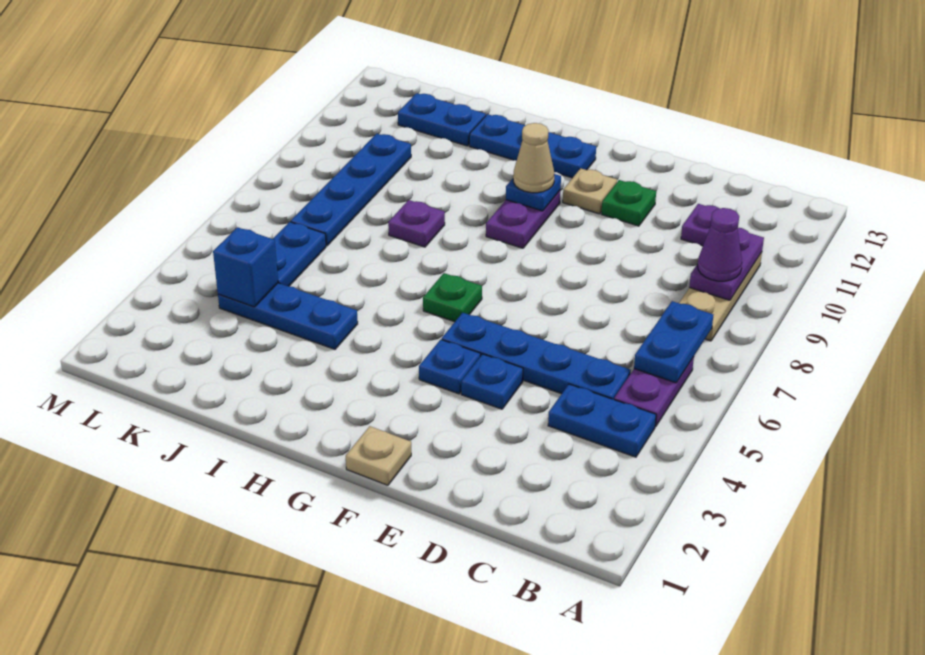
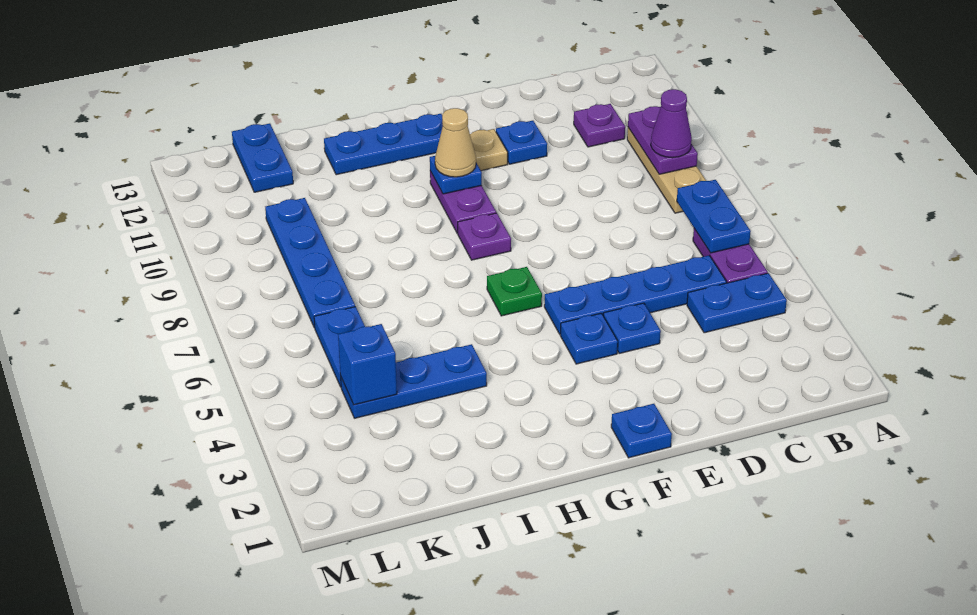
green 1x1 plate [602,180,656,226] -> blue 1x1 plate [496,121,547,164]
tan 1x1 plate [346,426,411,485] -> blue 1x1 plate [611,404,672,458]
purple 1x1 plate [388,200,445,247] -> purple 1x1 plate moved to [458,213,511,260]
blue 1x2 plate [398,93,486,146] -> blue 1x2 plate turned to [232,123,293,192]

